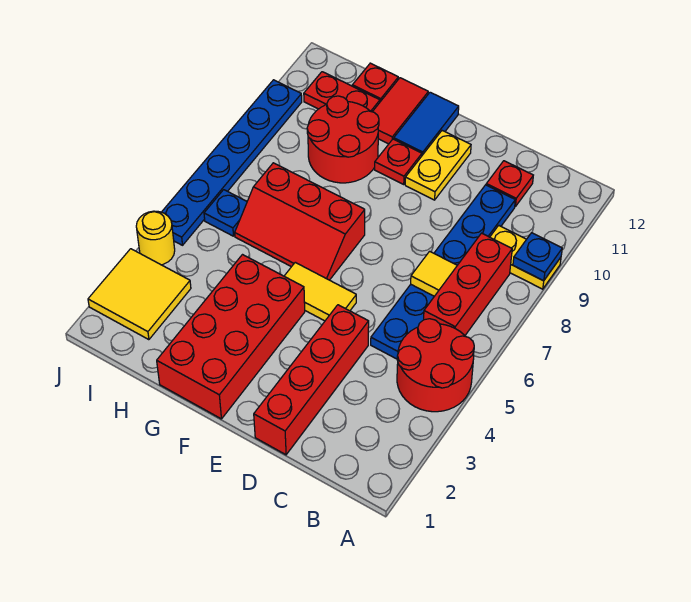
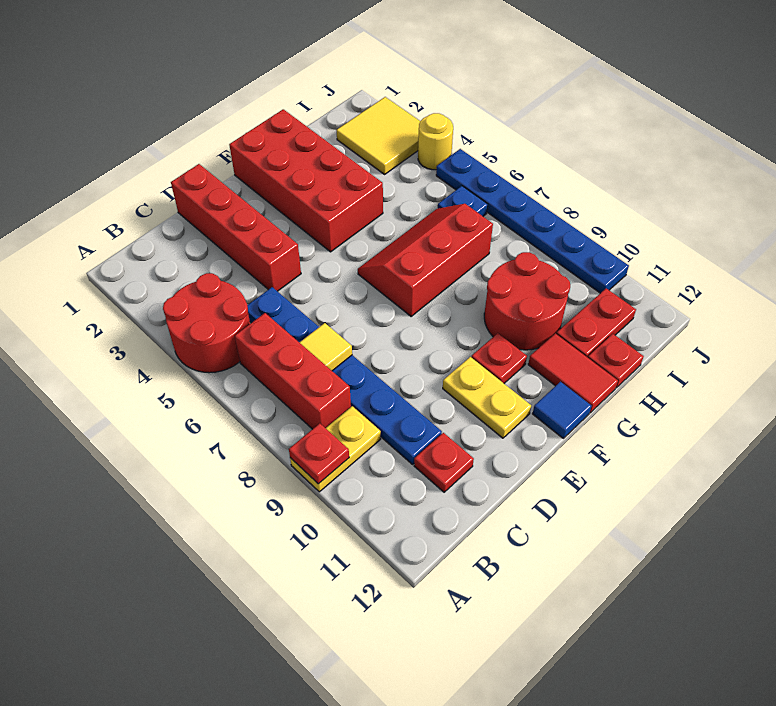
blue 1x1 plate [513,233,562,281] -> red 1x1 plate [289,424,349,484]
yellow 1x2 tile [284,262,356,321] -> none
blue 1x2 tile [394,92,459,155] -> blue 1x1 tile [533,382,591,438]

